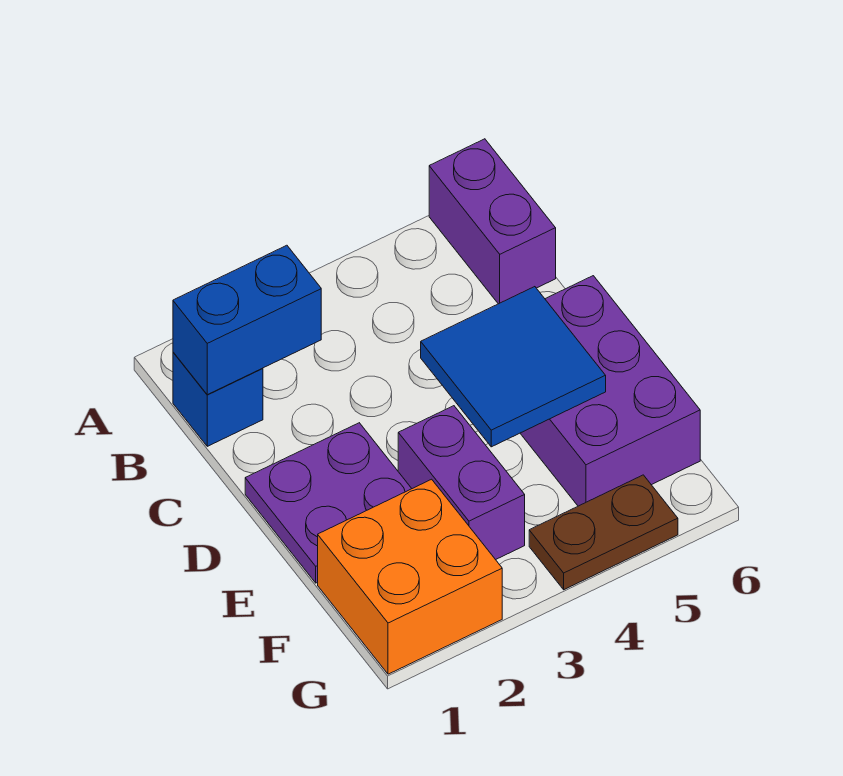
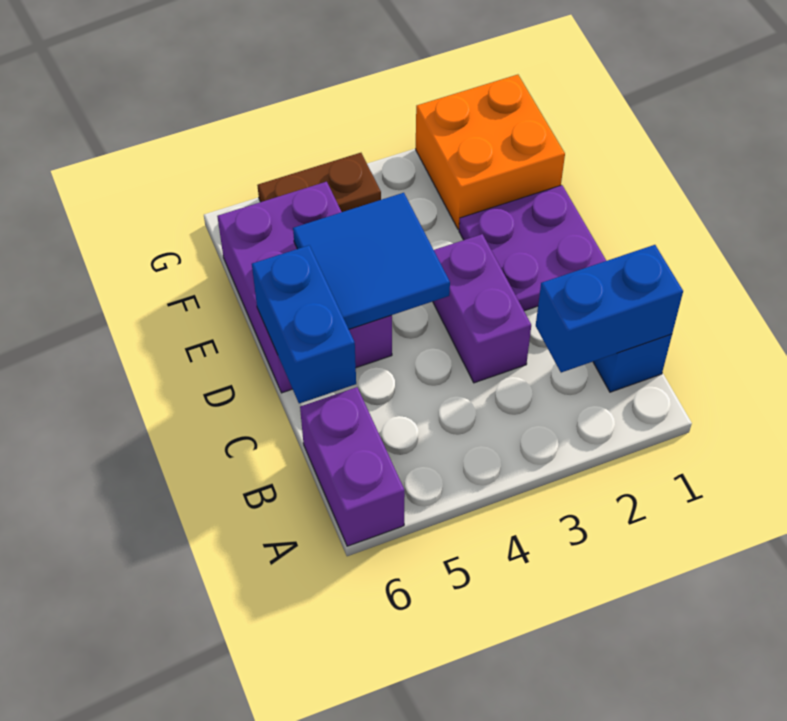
none -> blue 1x2 brick [252,245,356,403]
purple 1x2 brick [398,406,525,560] -> purple 1x2 brick moved to [433,234,531,383]

